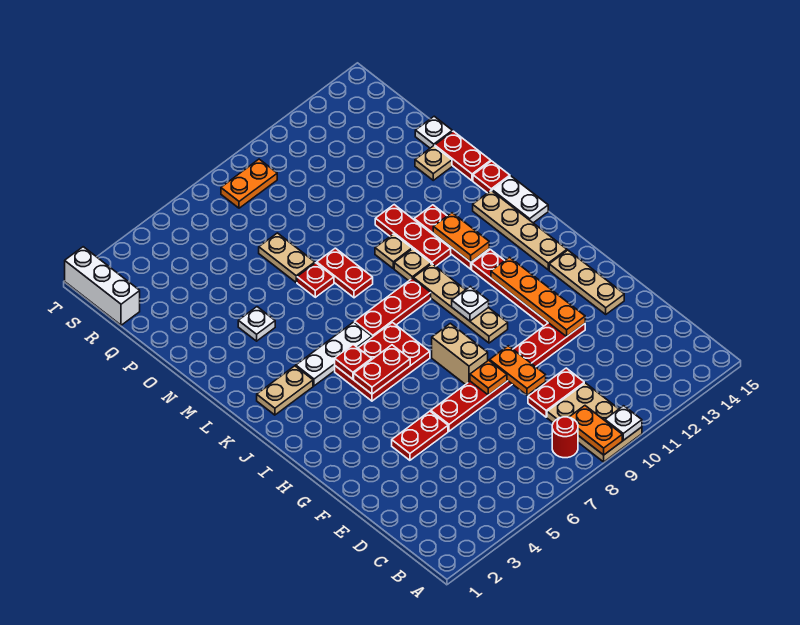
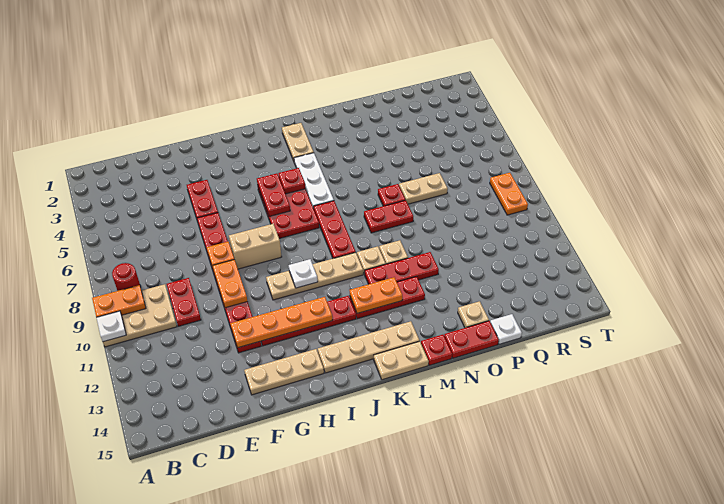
orange 1x2 plate [490,346,546,395] -> orange 1x2 plate turned to [212,260,247,308]
white 1x2 plate [492,176,548,223] -> tan 1x2 plate [374,341,429,380]
white 1x1 plate [238,307,275,341] -> none
white 1x3 brick [65,247,140,325] -> none

